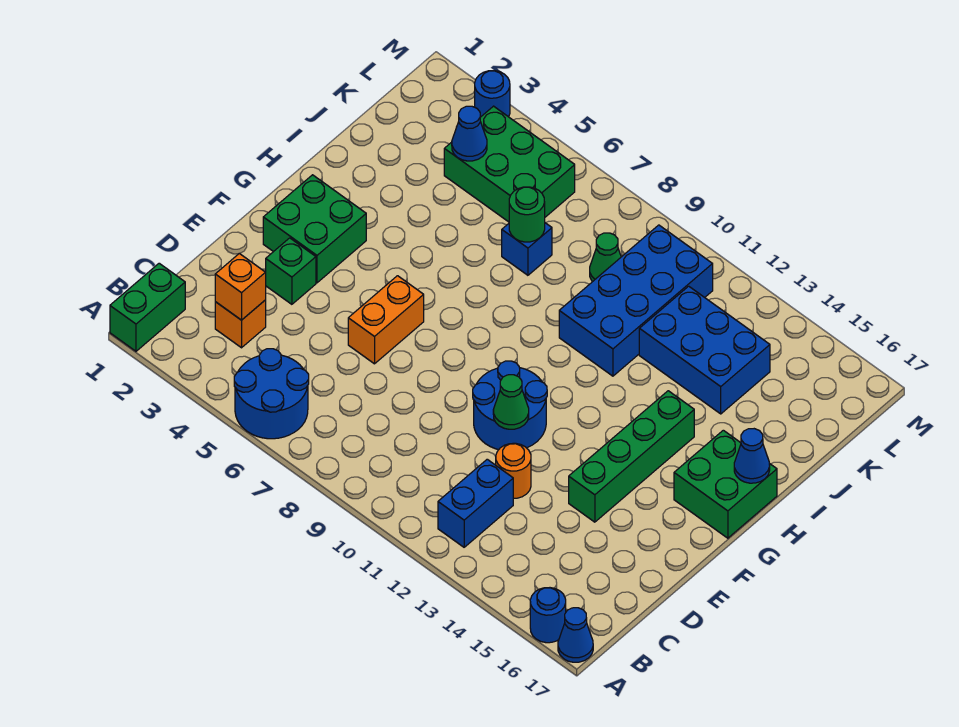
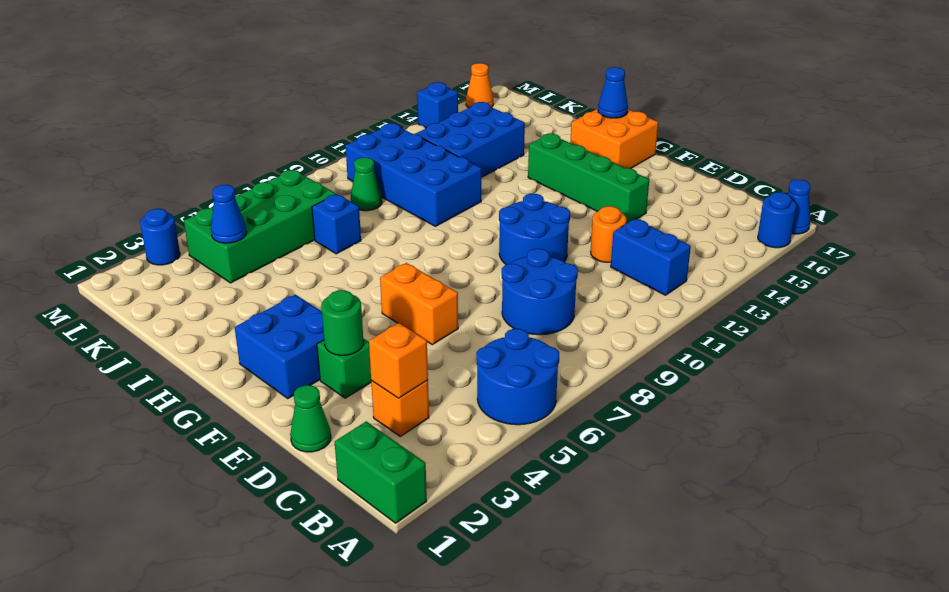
none -> blue 2x2 round brick [502,249,578,335]
green 1x1 cone [493,375,529,429] -> green 1x1 cone moved to [290,385,331,452]
green 2x2 brick [263,175,366,283] -> blue 2x2 brick [235,294,324,399]
green 2x2 brick [674,430,777,538] -> orange 2x2 brick [570,109,658,169]
green 1x1 round brick [509,187,545,242] -> green 1x1 round brick moved to [321,290,364,355]
green 2x3 brick [444,106,575,222] -> green 2x4 brick [184,170,336,283]
none -> blue 1x1 brick [417,82,458,128]
none -> orange 1x1 cone [466,63,493,108]

